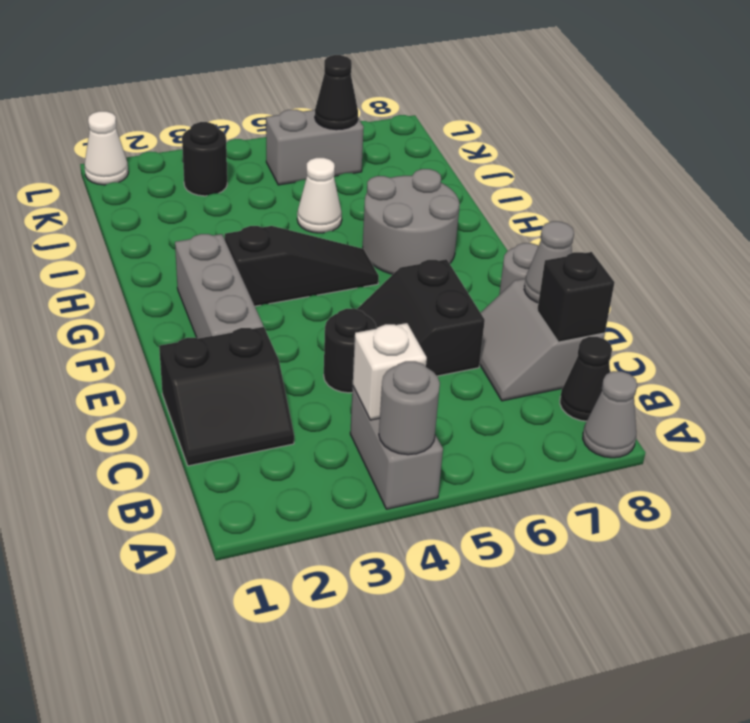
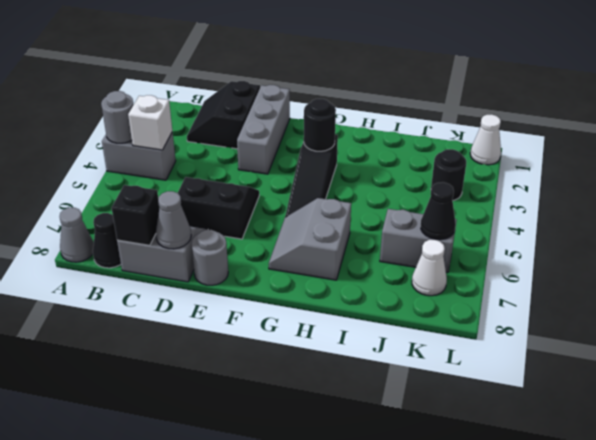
black 1x1 round brick [324,309,377,393] -> black 1x1 round brick moved to [304,99,336,151]
grey 1x3 brick [175,234,263,338] -> grey 1x3 brick turned to [237,85,290,174]
grey 2x2 round brick [363,169,459,274] -> grey 2x2 slope [269,198,351,280]
white 1x1 cone [297,158,342,233] -> white 1x1 cone moved to [412,240,447,296]
grey 1x2 brick [266,110,364,185] -> grey 1x2 brick turned to [380,209,457,273]

